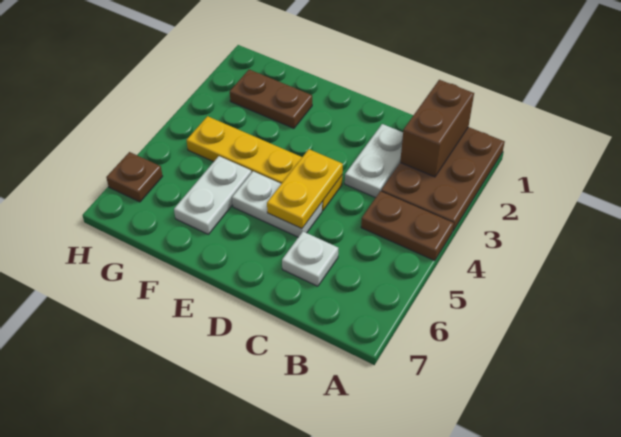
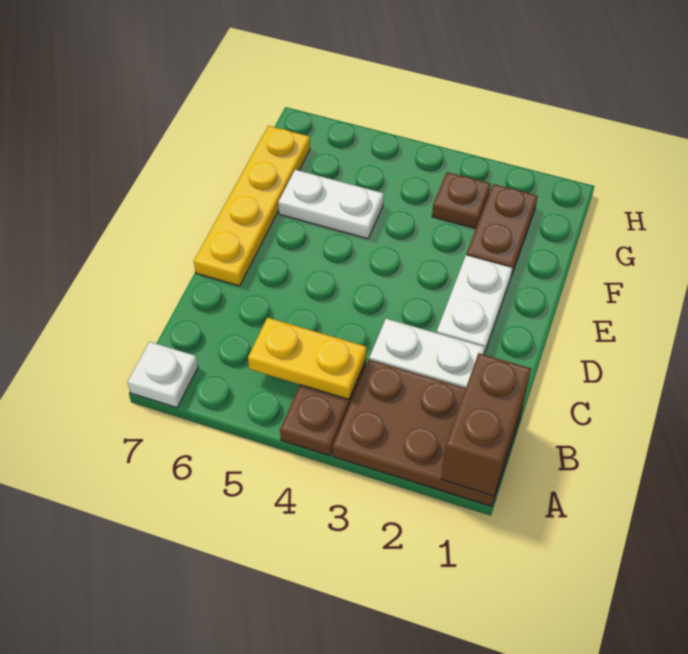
brown 1x2 brick [400,80,474,177] -> brown 1x2 brick turned to [441,353,531,496]
white 1x1 plate [282,232,338,286] -> white 1x1 plate moved to [128,342,198,408]
yellow 1x4 plate [187,116,342,210] -> yellow 1x4 plate moved to [194,126,310,286]
yellow 1x2 plate [267,149,343,229] -> yellow 1x2 plate moved to [248,318,366,399]
white 1x2 plate [232,171,322,237] -> white 1x2 plate moved to [437,255,512,354]
brown 1x1 plate [106,152,163,202] -> brown 1x1 plate moved to [432,172,491,229]

